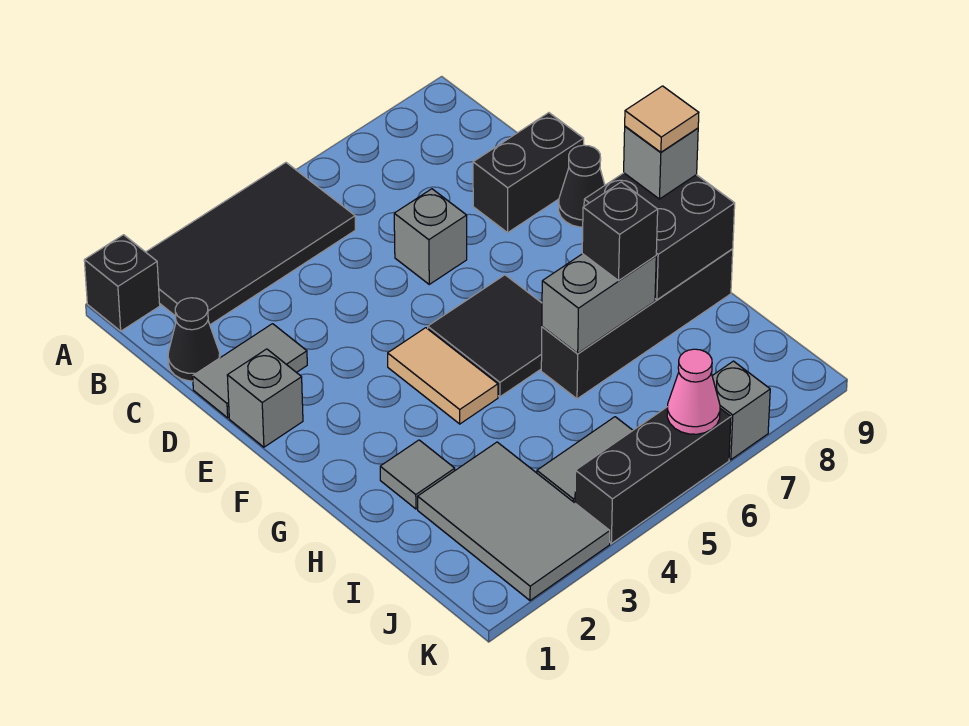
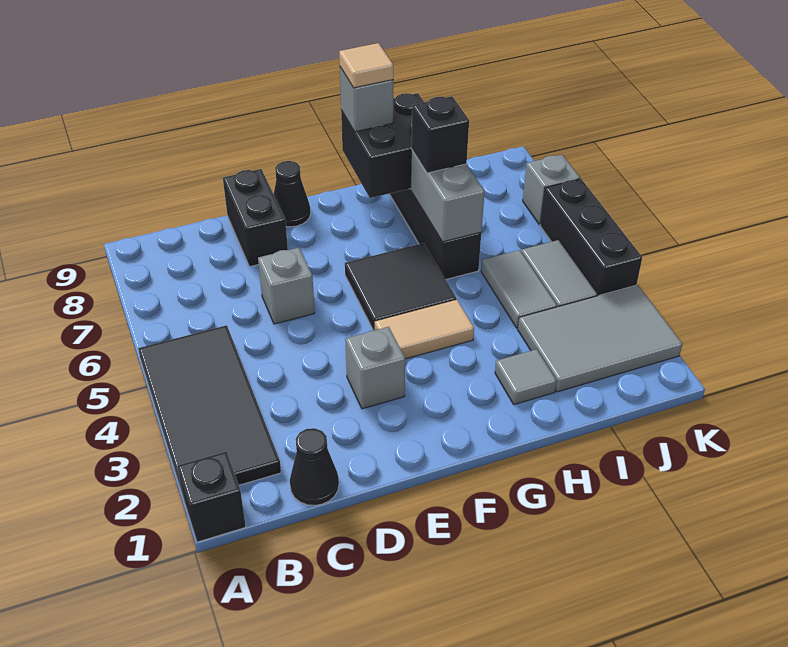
grey 1x2 tile [193,324,307,418] -> grey 1x2 tile moved to [481,250,557,328]
grey 1x1 brick [227,349,303,447] -> grey 1x1 brick moved to [345,327,405,409]
pink 1x1 cone [667,349,720,434] -> none

